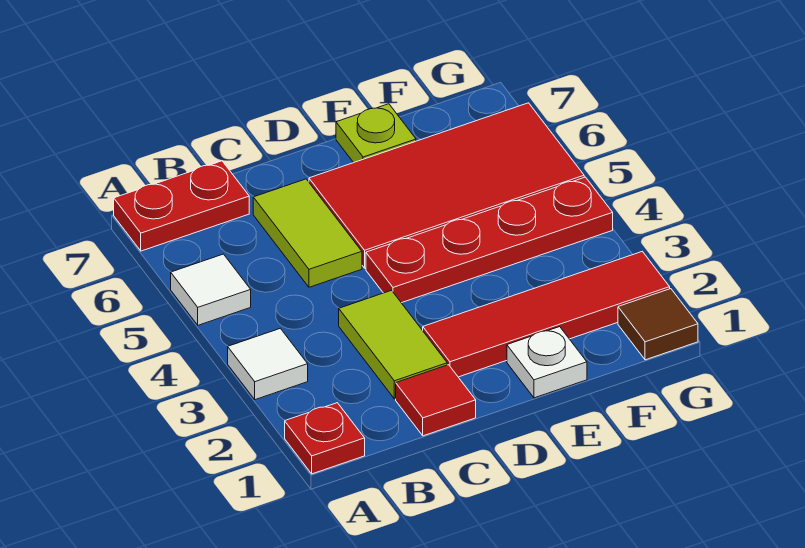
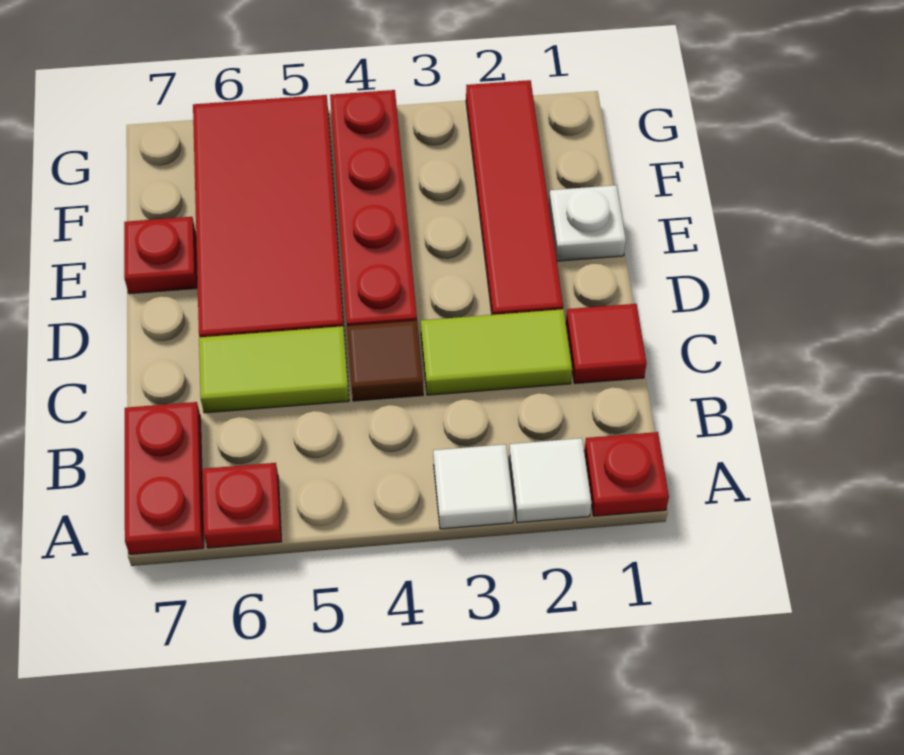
white 1x1 tile [171,254,251,325] -> white 1x1 tile moved to [509,438,592,523]
none -> red 1x1 plate [202,463,282,548]
lime 1x1 plate [336,104,416,163] -> red 1x1 plate [124,217,197,294]
brown 1x1 tile [618,289,698,360] -> brown 1x1 tile moved to [347,321,423,401]

